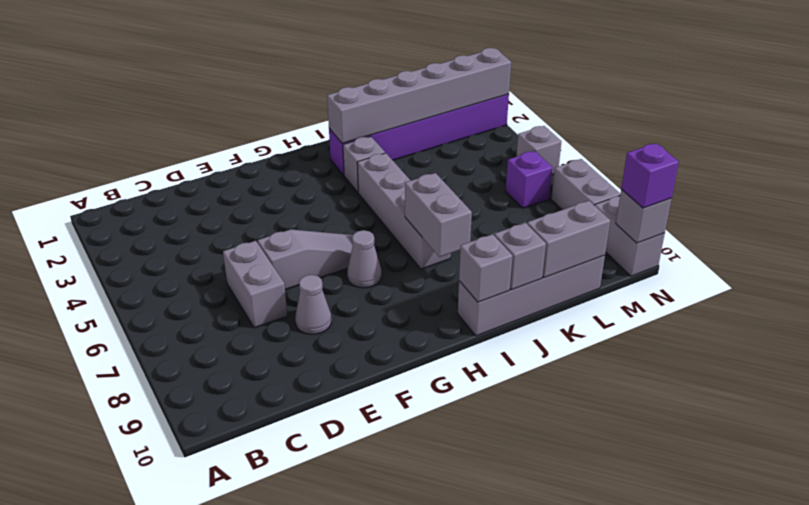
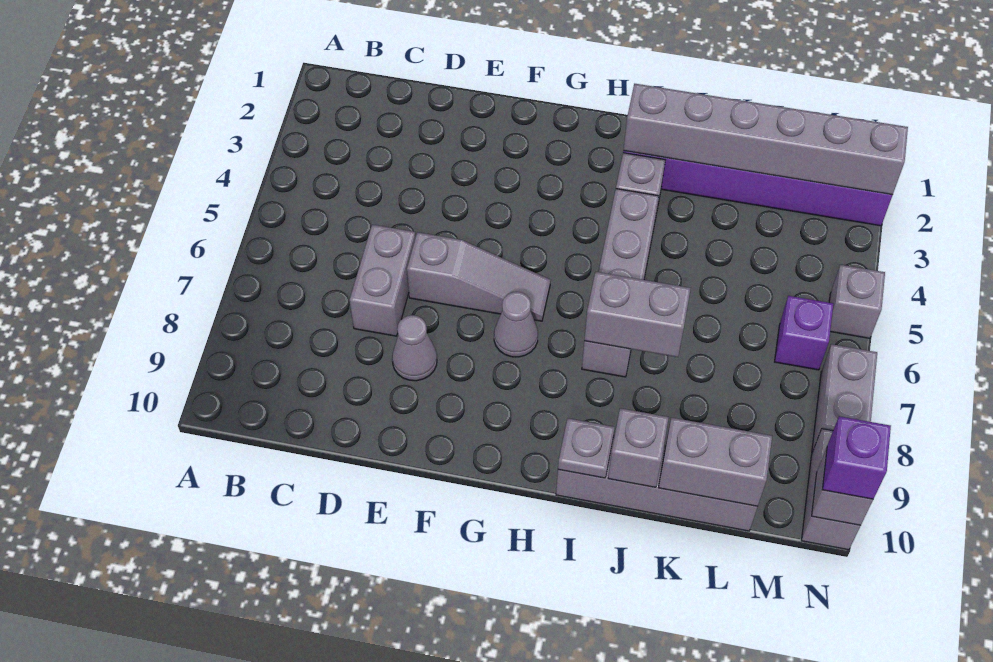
grey 1x2 brick [405,173,472,257] -> grey 1x2 brick turned to [584,272,691,357]
grey 1x1 brick [459,234,512,302] -> grey 1x1 plate [558,418,615,478]

